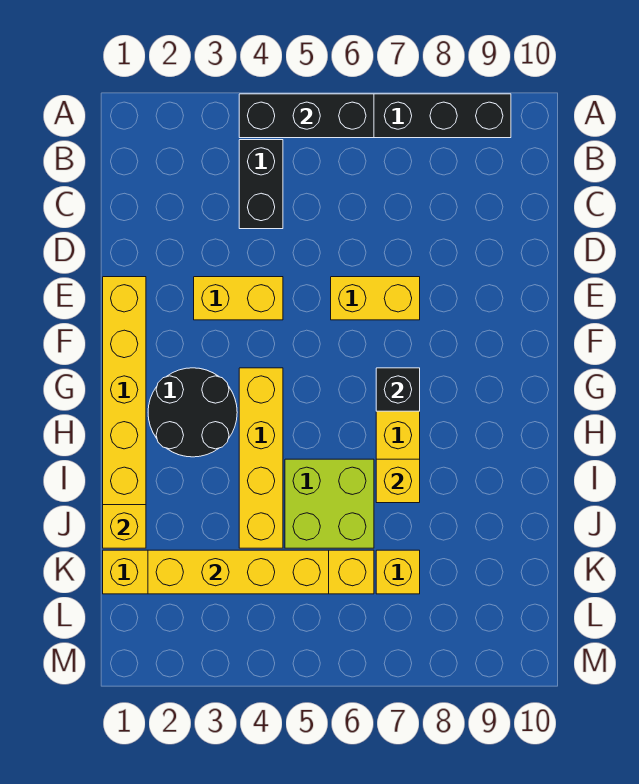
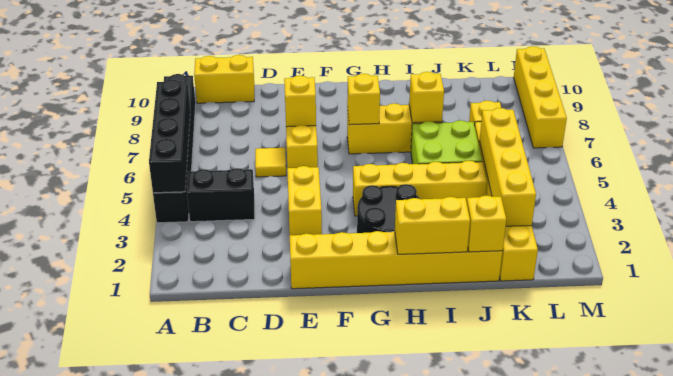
black 1x3 brick [239,94,374,138] -> black 1x4 brick [149,79,190,193]
none -> yellow 1x2 brick [194,55,254,103]
none -> yellow 1x1 tile [255,148,286,177]
none -> yellow 1x1 brick [284,76,316,127]
black 1x1 brick [376,368,420,411] -> yellow 1x1 brick [347,74,380,125]
none -> yellow 1x2 brick [395,197,470,254]
none -> yellow 1x4 brick [514,46,567,148]

